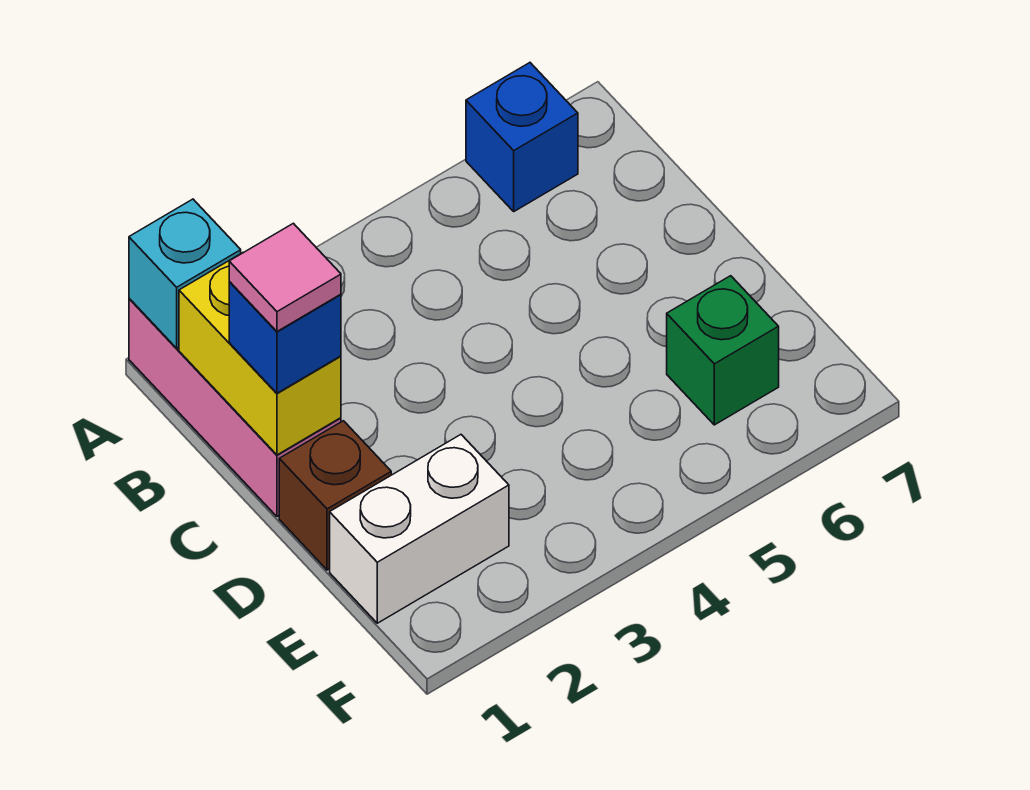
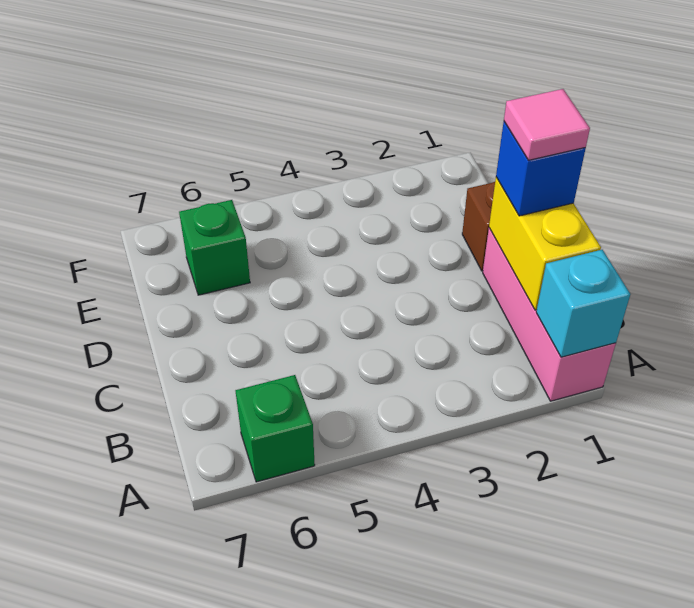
blue 1x1 brick [466,63,578,211] -> green 1x1 brick [235,375,315,482]
white 1x2 brick [330,435,509,623] -> none

